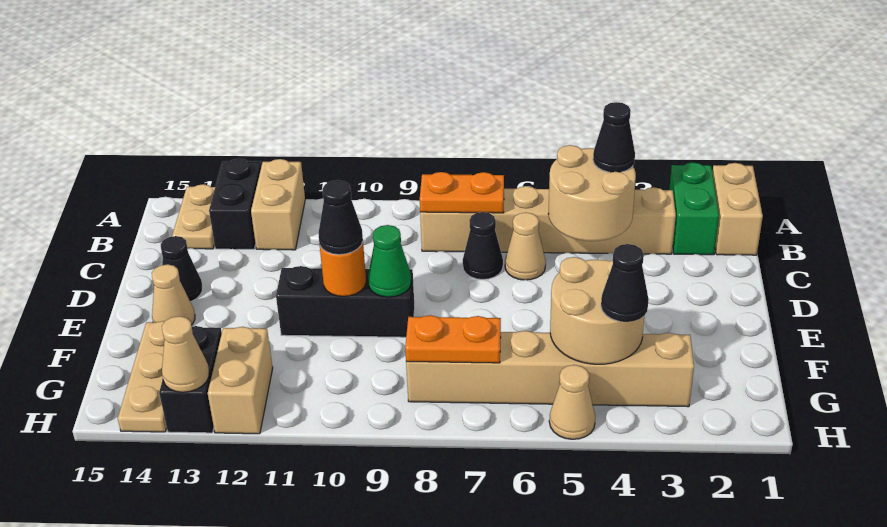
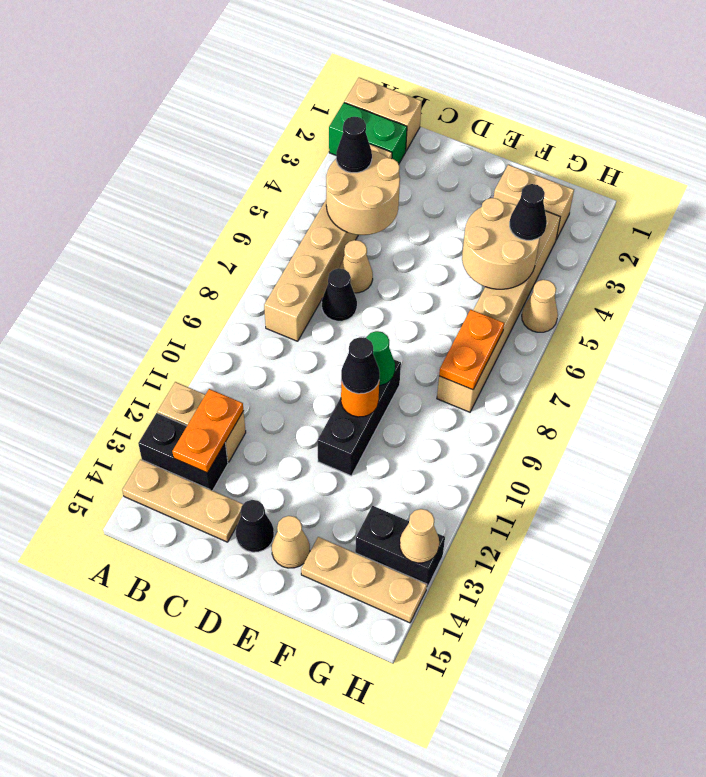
tan 1x2 plate [172,184,215,249] -> tan 1x3 plate [122,459,243,542]
orange 1x2 plate [420,172,504,213] -> orange 1x2 plate moved to [172,389,244,473]
tan 1x2 brick [208,327,273,434] -> tan 1x2 brick moved to [494,165,574,240]

